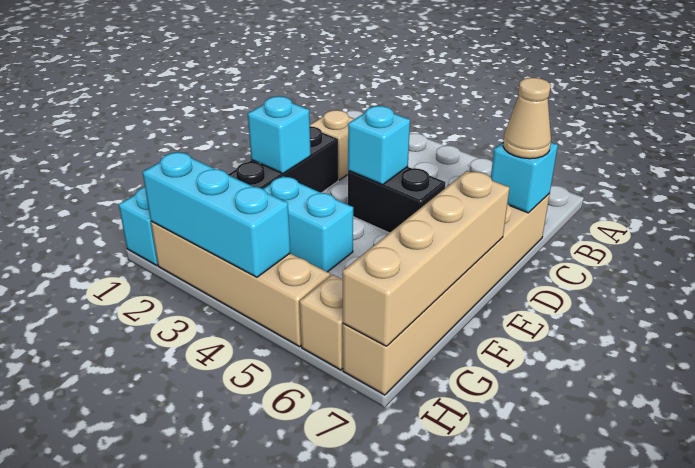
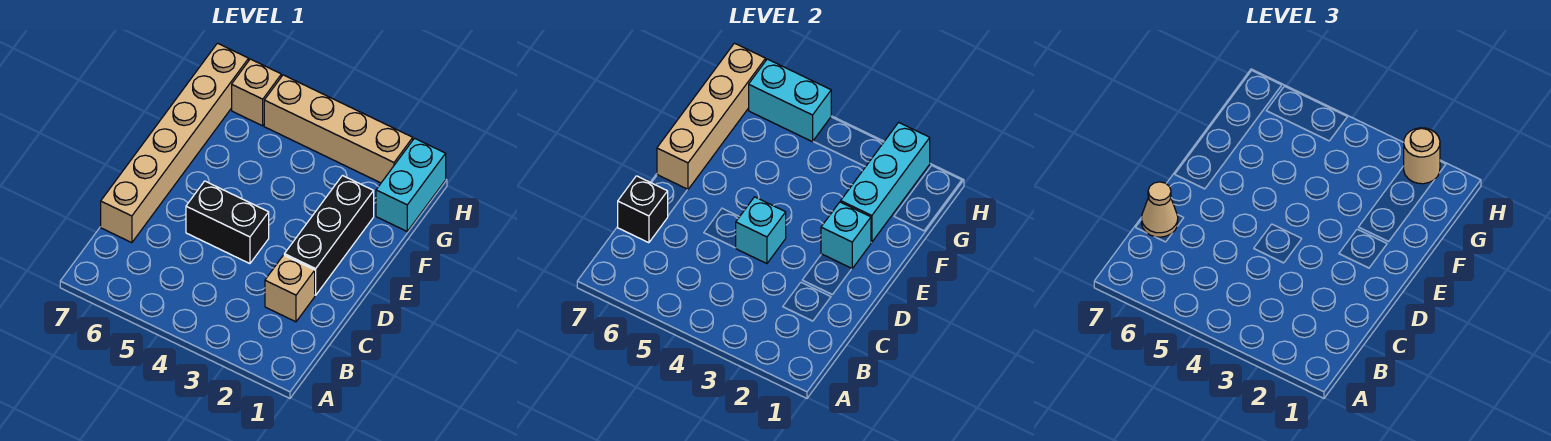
cyan 1x1 brick [491,142,558,213] -> black 1x1 brick [618,176,668,243]
cyan 1x2 brick [263,176,353,272] -> cyan 1x2 brick moved to [749,59,831,142]
cyan 1x3 brick [143,152,290,277] -> cyan 1x3 brick turned to [841,122,930,242]
none -> tan 1x1 round brick [1404,128,1440,184]

